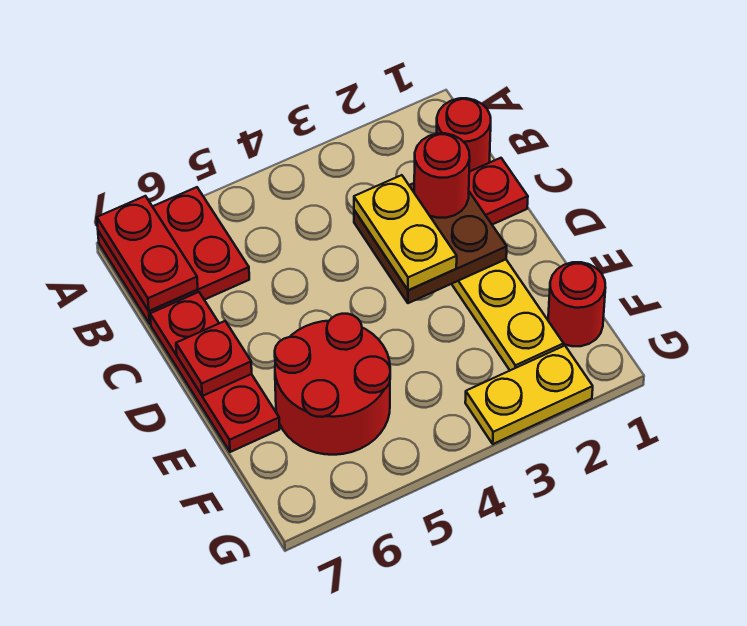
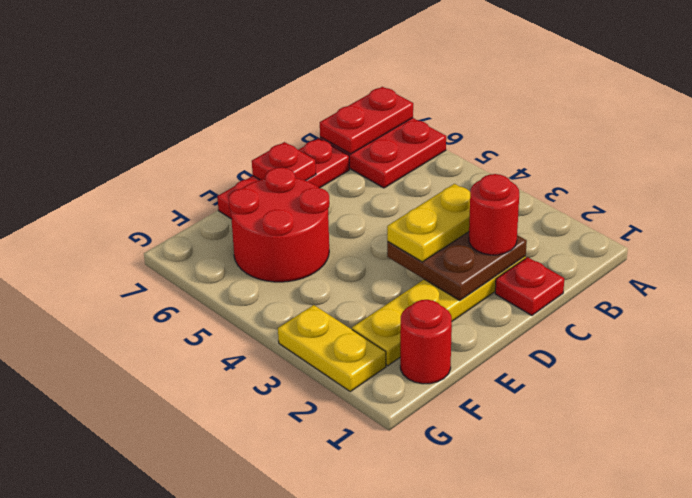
red 1x1 round brick [437,98,491,172] -> none

